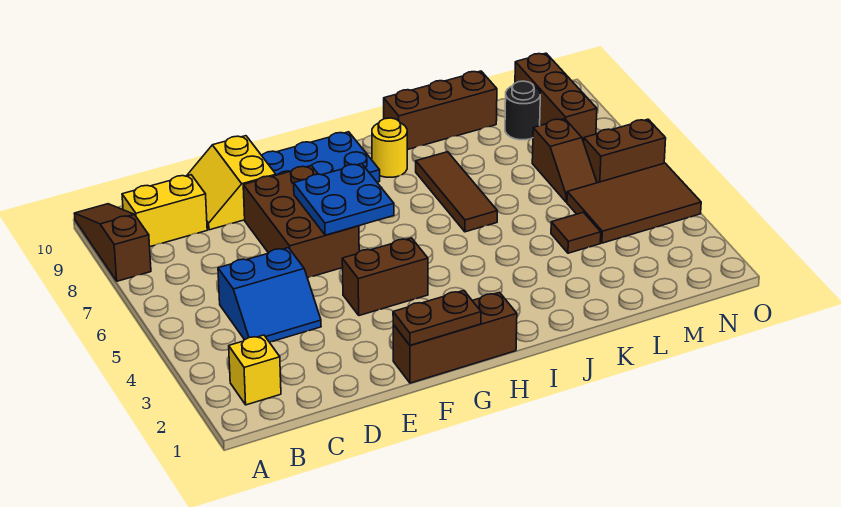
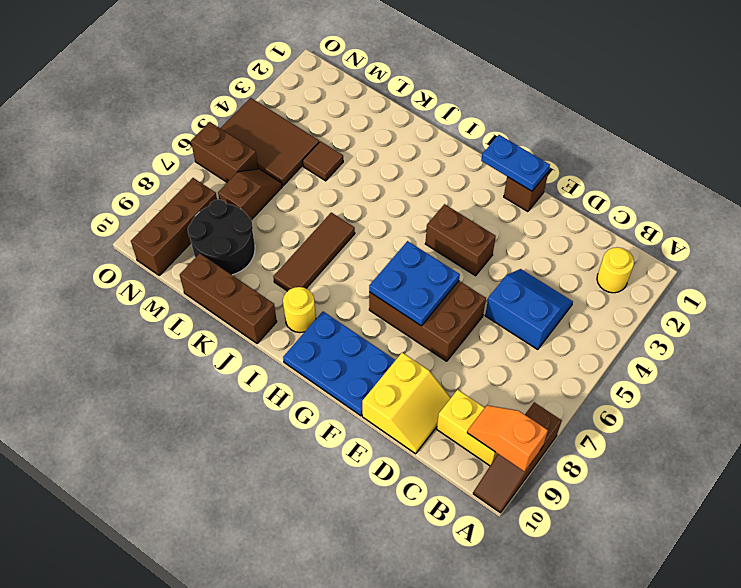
none -> orange 1x2 slope [467,405,548,471]
yellow 1x1 brick [229,335,281,405] -> yellow 1x1 round brick [597,247,634,293]
brown 2x3 brick [243,166,359,278] -> brown 2x3 brick turned to [369,281,486,361]
brown 1x3 brick [393,292,517,383] -> brown 1x1 brick [504,173,548,212]
brown 1x2 plate [393,291,481,345] -> blue 1x2 plate [481,135,550,191]
black 1x1 round brick [505,81,540,140] -> black 2x2 round brick [188,200,255,275]

